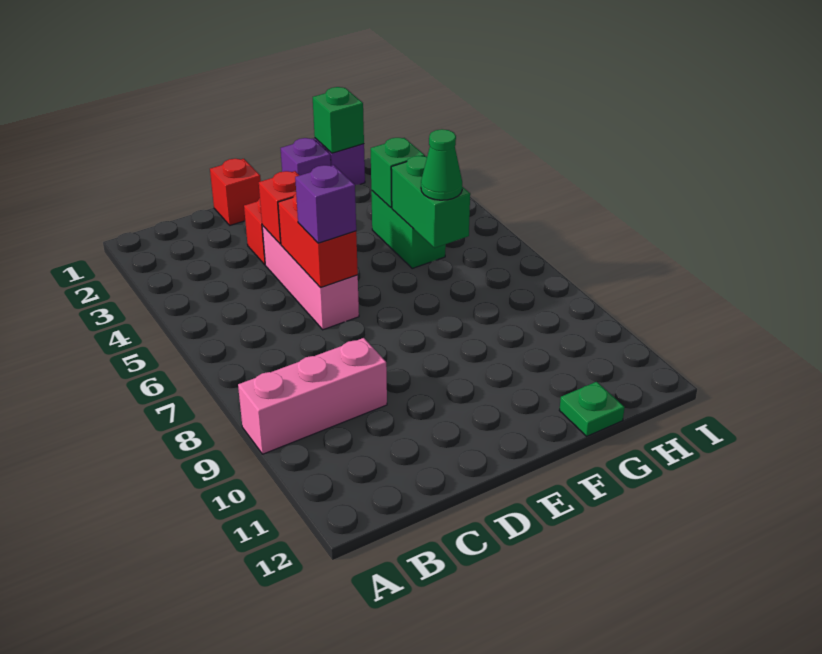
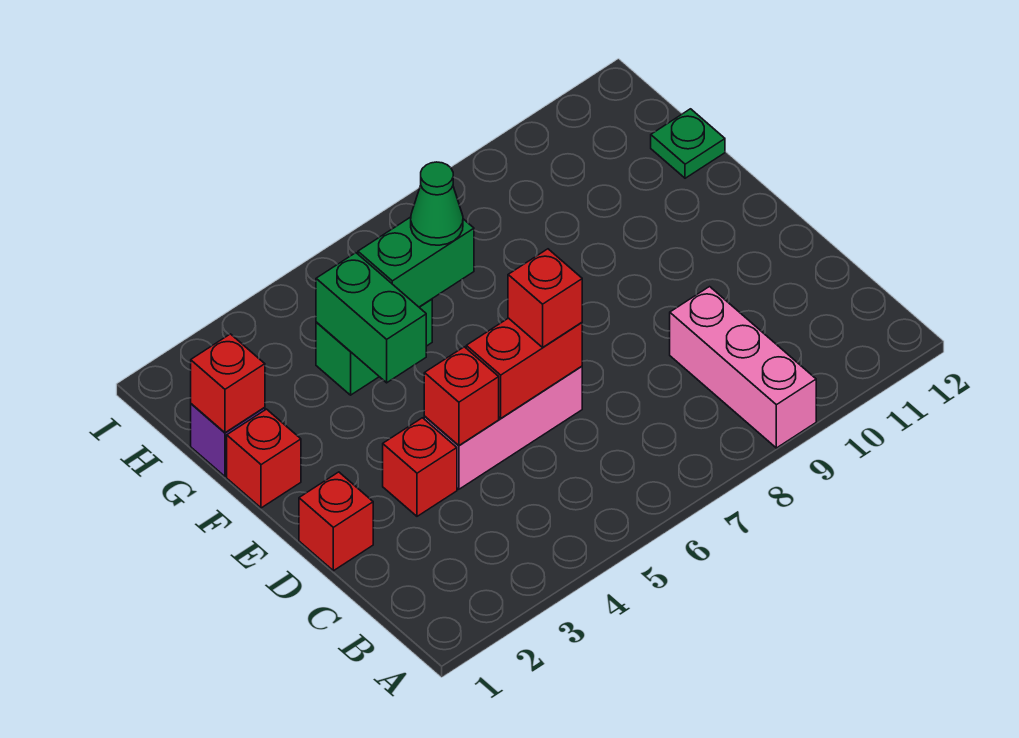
purple 1x1 brick [295,165,356,243] -> red 1x1 brick [508,249,582,347]
purple 1x1 brick [281,138,331,175] -> red 1x1 brick [227,409,301,508]
green 1x1 brick [313,87,364,153] -> red 1x1 brick [191,334,265,433]
green 1x1 brick [371,138,425,208] -> green 1x2 brick [316,253,426,383]

